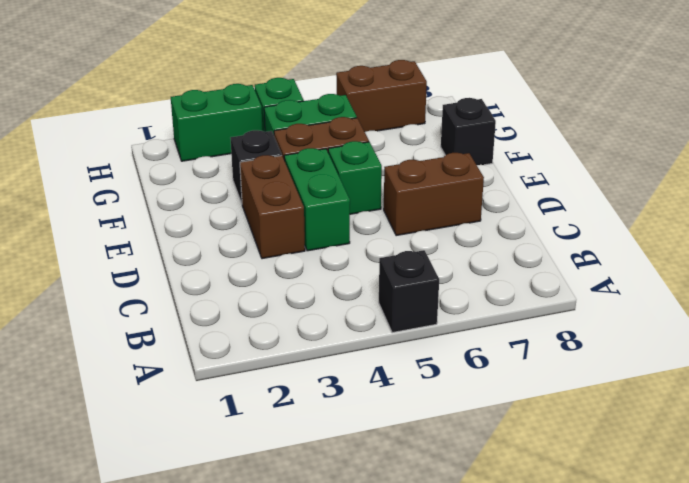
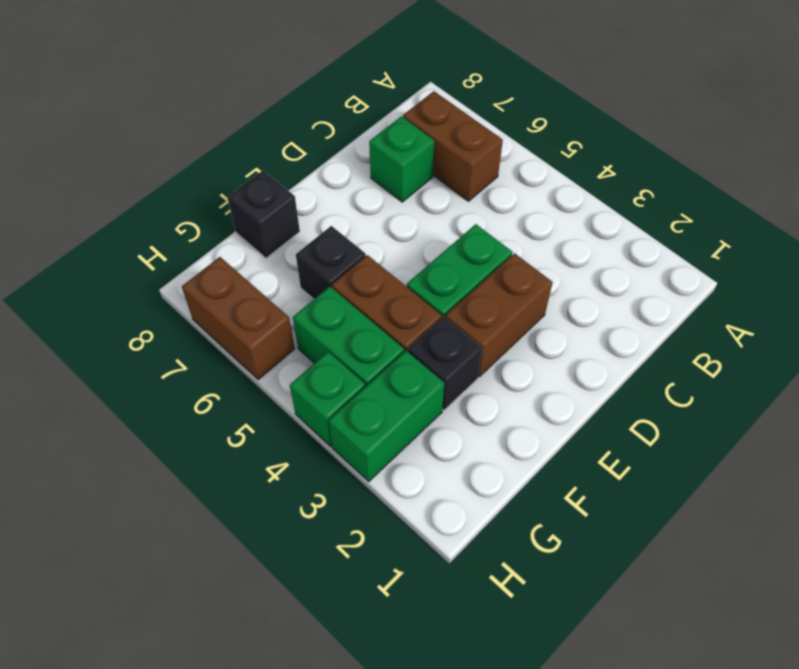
black 1x1 brick [379,250,439,333] -> black 1x1 brick moved to [296,226,366,299]
brown 1x2 brick [384,153,484,236] -> brown 1x2 brick moved to [403,91,503,201]
green 1x1 brick [328,141,382,214] -> green 1x1 brick moved to [369,116,434,202]
green 1x2 brick [171,84,263,161] -> green 1x2 brick turned to [329,351,445,481]

